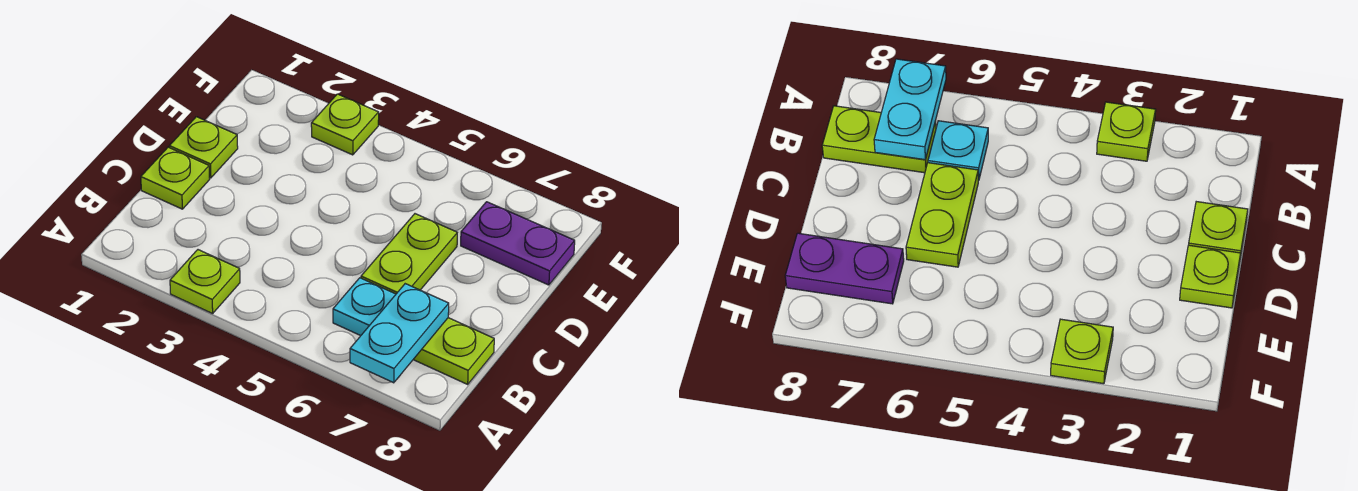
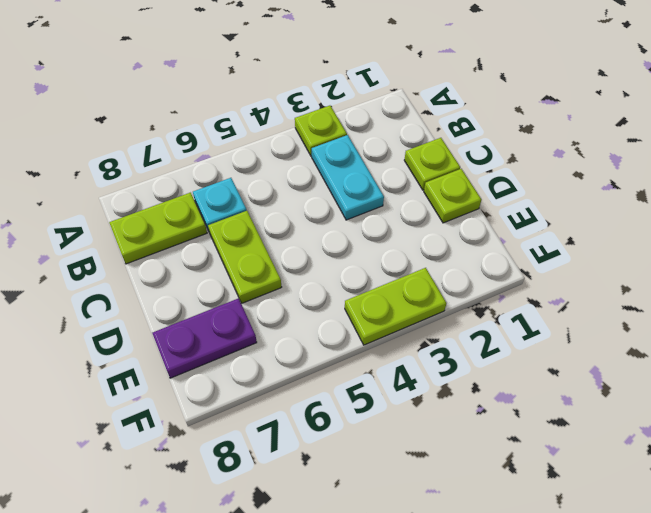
cyan 1x2 plate [350,284,449,383] -> cyan 1x2 plate moved to [312,135,384,220]
lime 1x1 plate [311,94,379,155] -> lime 1x2 plate [345,268,446,345]

